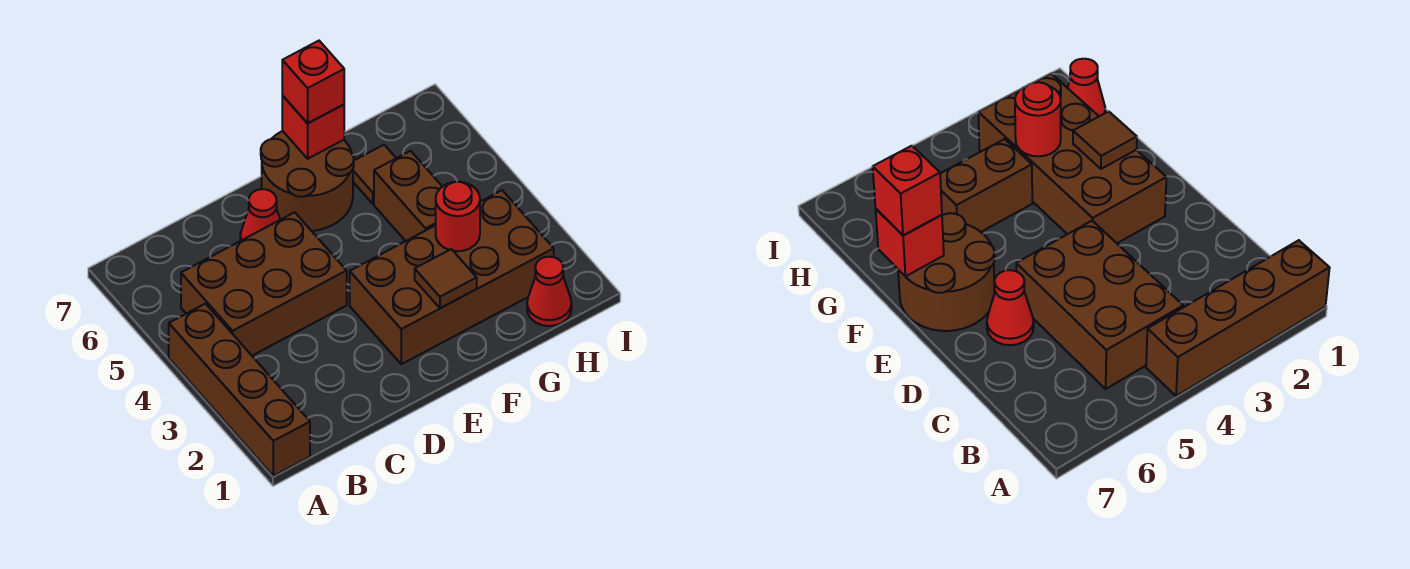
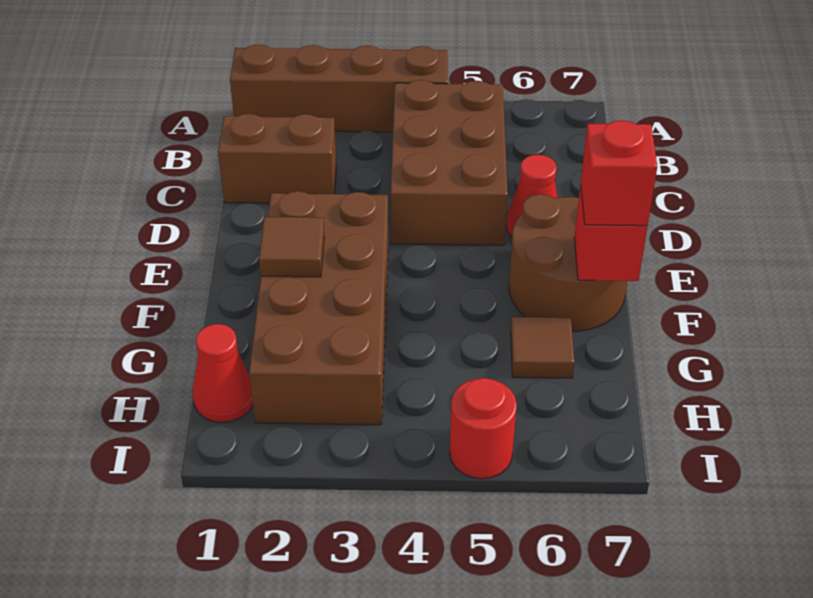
red 1x1 round brick [436,182,480,251] -> red 1x1 round brick moved to [450,378,517,479]
brown 1x2 brick [374,151,442,241] -> brown 1x2 brick moved to [218,114,337,203]

